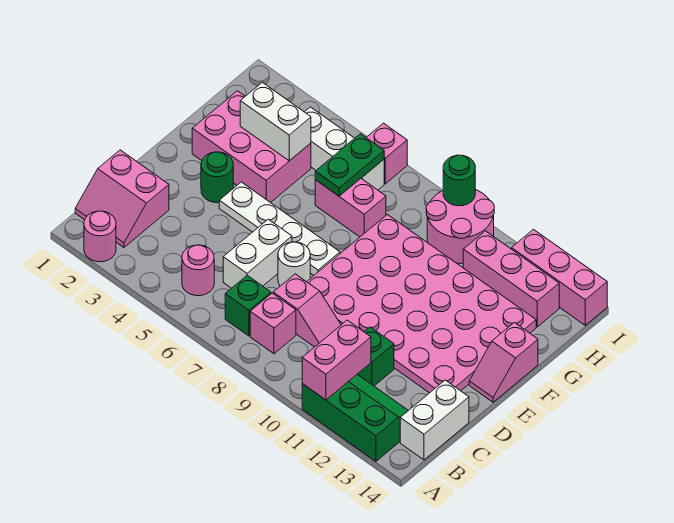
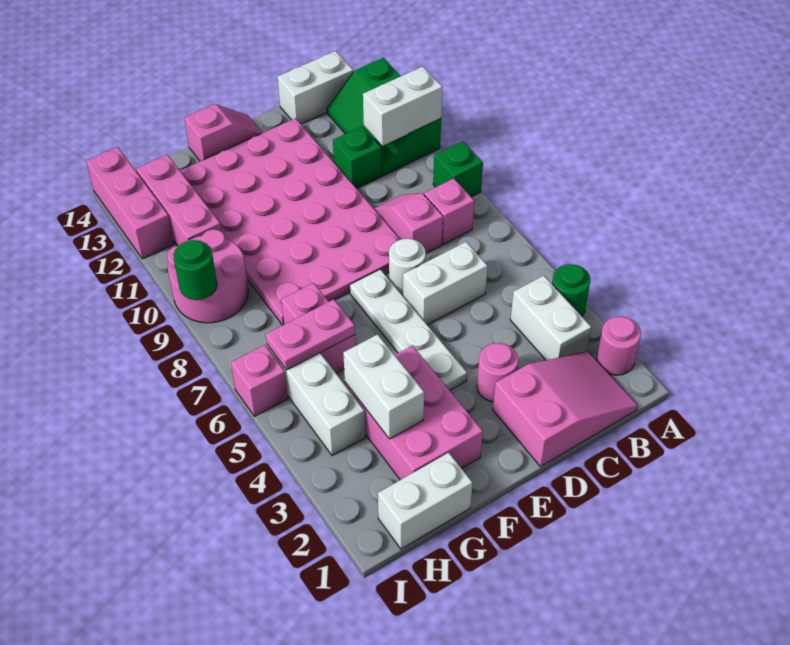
pink 1x2 brick [302,320,371,400] -> white 1x2 brick [363,66,442,146]
pink 2x2 slope [75,150,169,247] -> pink 2x3 slope [493,351,638,467]
none -> white 1x2 brick [510,276,591,360]
pink 1x1 round brick [182,245,214,296] -> pink 1x1 round brick moved to [477,343,518,402]
green 1x1 brick [225,275,271,336] -> green 1x1 brick moved to [433,141,483,197]
green 1x1 round brick [201,152,233,203] -> green 1x1 round brick moved to [552,264,591,316]
none -> white 1x2 brick [378,453,472,549]
green 1x2 plate [315,134,384,196] -> pink 1x2 plate [266,299,355,370]

